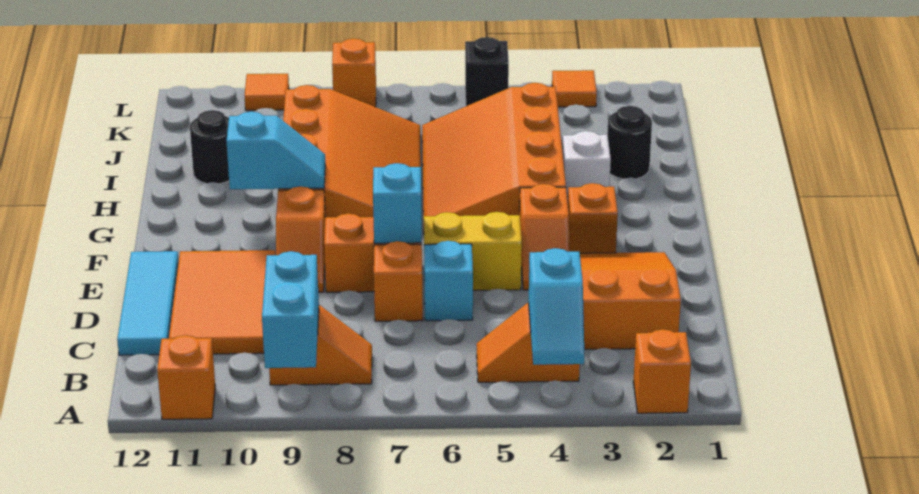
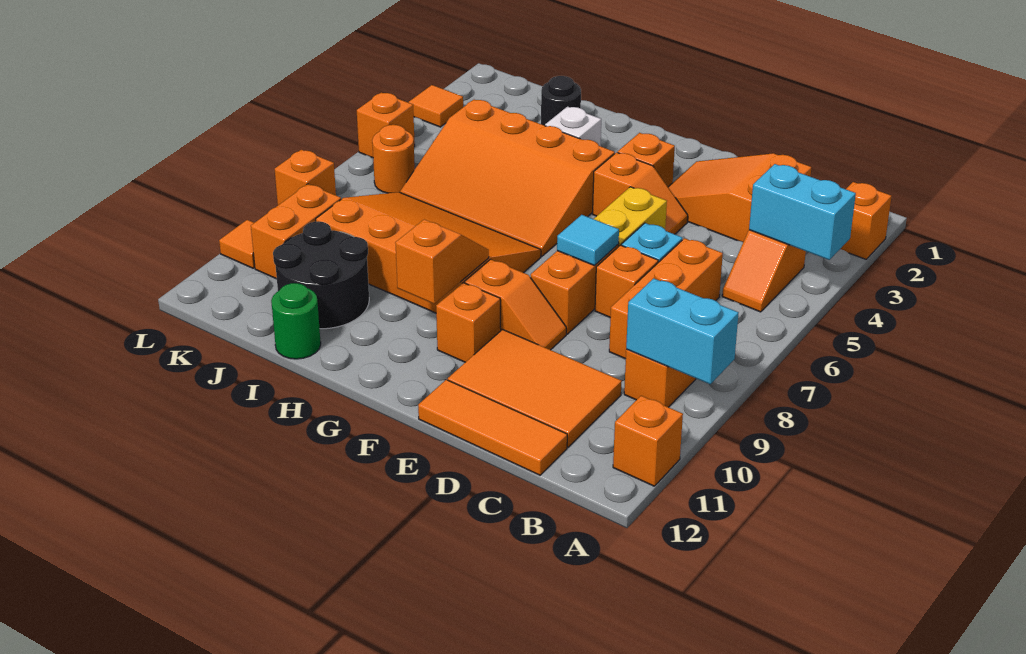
cyan 1x2 slope [529,248,584,365] -> cyan 1x2 brick [749,164,856,260]
none -> orange 1x3 brick [609,238,723,359]
cyan 1x3 tile [117,251,179,355] -> orange 1x3 tile [418,380,567,475]
cyan 1x1 brick [373,163,422,243] -> cyan 1x1 tile [557,215,619,266]
none -> orange 1x1 brick [436,283,501,362]
cyan 1x2 slope [227,112,325,189] -> orange 1x2 slope [395,220,489,304]
black 1x1 round brick [190,110,229,184] -> black 2x2 round brick [273,221,369,329]
none -> green 1x1 round brick [271,283,321,359]
none -> orange 1x1 round brick [372,125,415,193]
none -> orange 1x2 brick [251,184,341,279]
black 1x1 brick [465,37,509,106] -> orange 1x1 brick [357,92,415,158]

